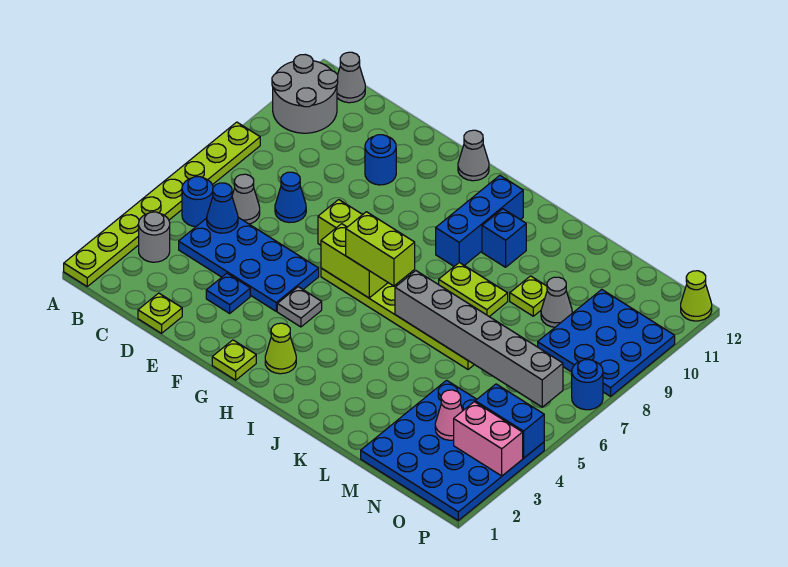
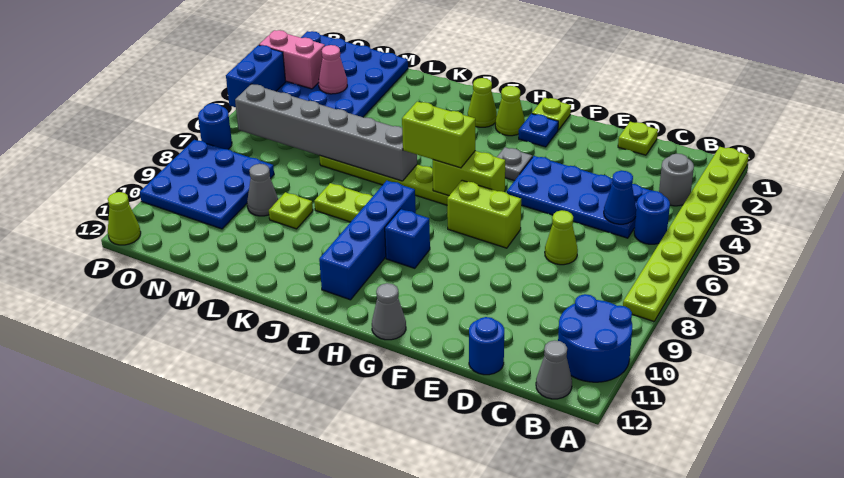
grey 2x2 round brick [272,55,338,133] -> blue 2x2 round brick [558,294,632,382]
grey 1x1 cone [232,174,260,224] -> none
blue 1x1 cone [275,172,306,223] -> lime 1x1 cone [545,210,578,265]
blue 1x1 plate [206,273,250,313] -> blue 1x1 plate moved to [519,114,558,147]
blue 1x1 round brick [365,135,396,185] -> blue 1x1 round brick moved to [469,317,504,375]
none -> lime 1x1 cone [468,78,497,127]
blue 1x3 brick [436,176,523,266] -> blue 1x4 brick [319,181,416,300]
blue 1x1 brick [482,209,526,267] -> blue 1x1 brick moved to [385,209,430,268]
blue 1x2 brick [475,384,544,458] -> blue 1x2 brick turned to [226,45,286,107]

